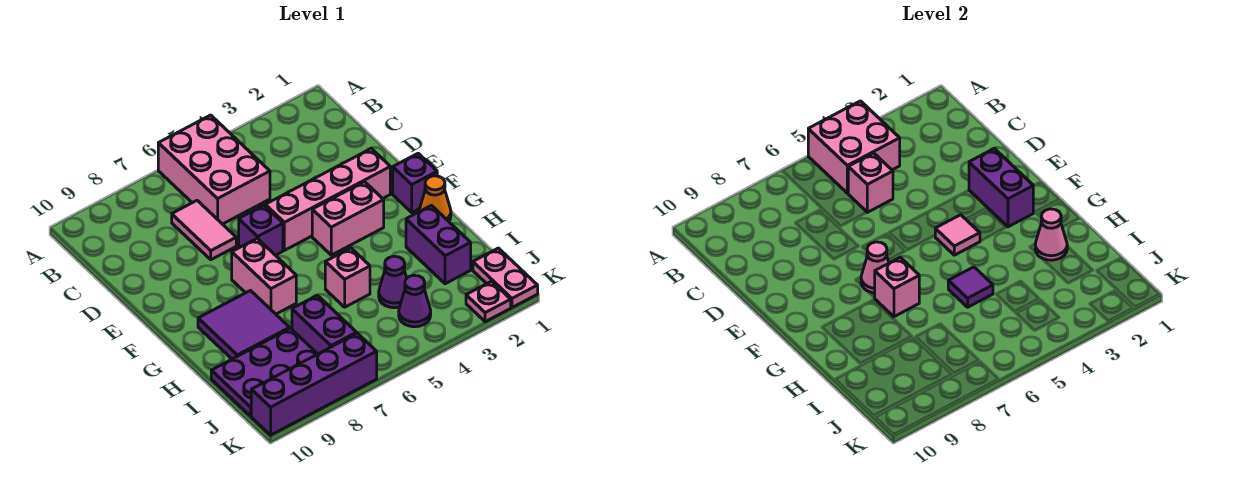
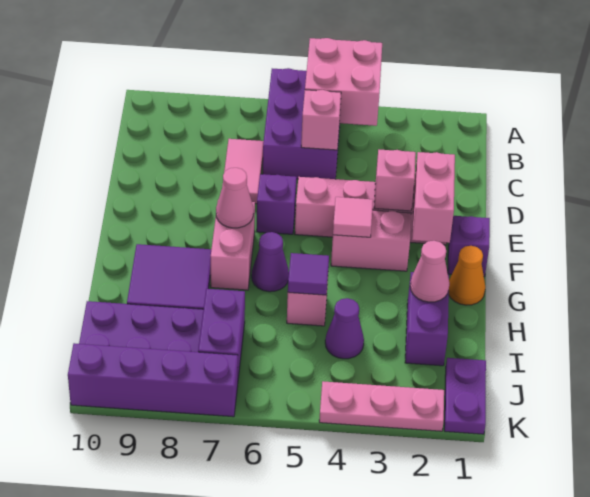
pink 2x3 brick [158,115,270,224] -> purple 2x3 brick [263,68,340,179]
purple 1x2 brick [969,148,1033,227] -> pink 1x2 brick [412,152,455,243]
pink 1x1 brick [875,257,919,317] -> pink 1x1 brick moved to [374,150,416,211]
pink 1x2 plate [473,248,538,307] -> purple 1x2 plate [444,358,486,434]
purple 1x1 cone [399,275,431,327] -> purple 1x1 cone moved to [252,232,289,292]
pink 1x1 plate [466,281,511,322] -> pink 1x3 plate [319,381,444,431]

